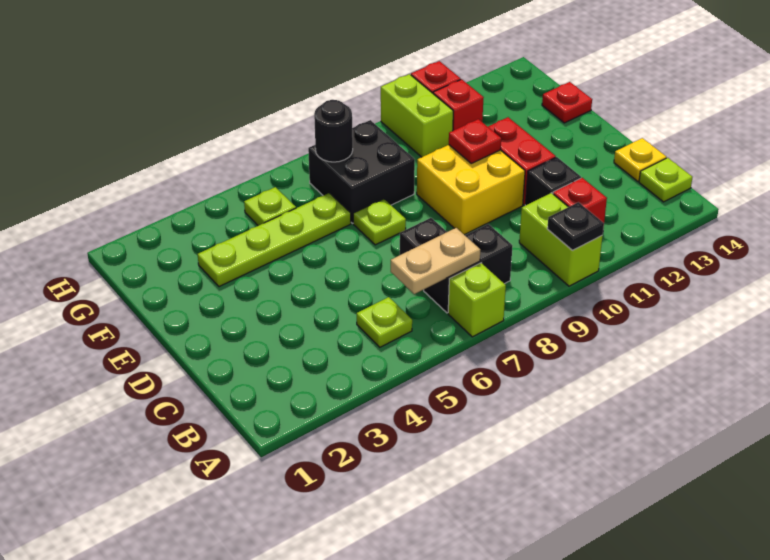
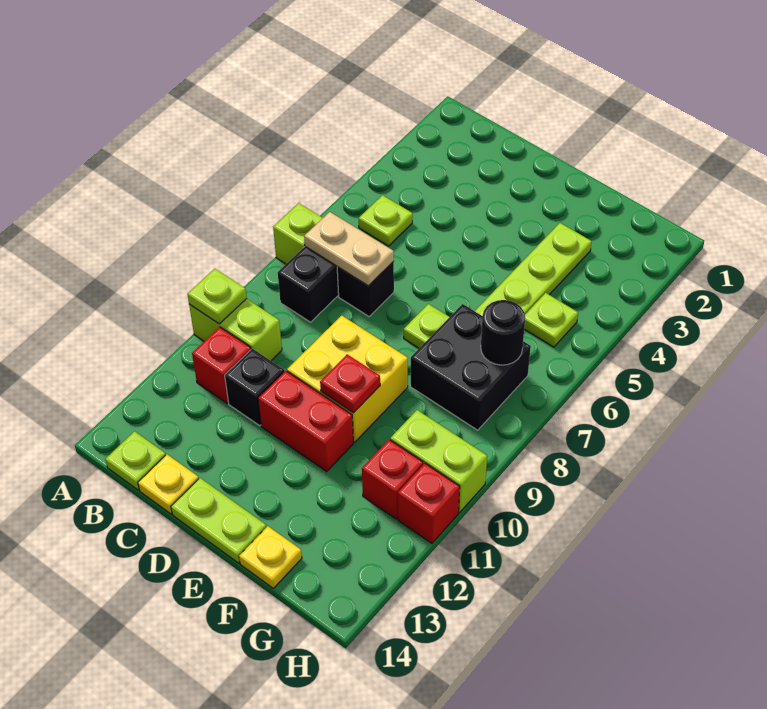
black 1x1 plate [547,202,604,250] -> lime 1x1 plate [187,269,247,324]
tan 1x2 plate [391,228,480,294] -> tan 1x2 plate turned to [304,212,394,286]
none -> lime 1x2 plate [171,478,266,563]
red 1x1 plate [542,82,592,123] -> yellow 1x1 plate [239,526,302,588]

